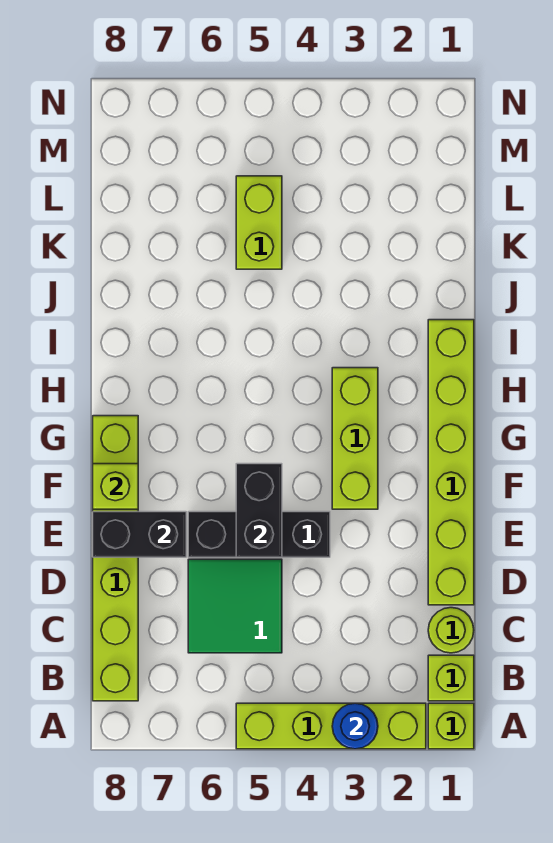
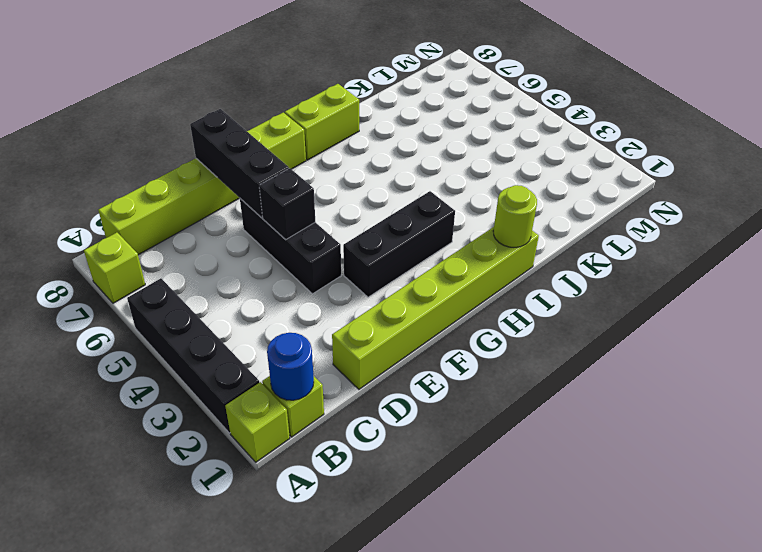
lime 1x4 brick [236,703,426,749] -> black 1x4 brick [127,278,259,433]
blue 1x1 round brick [332,703,378,749] -> blue 1x1 round brick moved to [267,333,314,400]
lime 1x1 round brick [428,608,474,653] -> lime 1x1 round brick moved to [493,185,537,247]
green 2x2 tile [188,559,282,653] -> none
black 1x2 brick [236,464,282,557] -> black 1x1 brick [259,168,315,240]
black 1x2 brick [93,512,186,557] -> black 1x3 brick [190,109,289,218]
lime 1x3 brick [332,368,378,509] -> black 1x3 brick [343,191,455,297]
lime 1x1 brick [93,464,138,509] -> lime 1x1 brick moved to [84,233,145,303]
lime 1x2 brick [236,176,282,269] -> lime 1x2 brick moved to [285,84,359,160]

